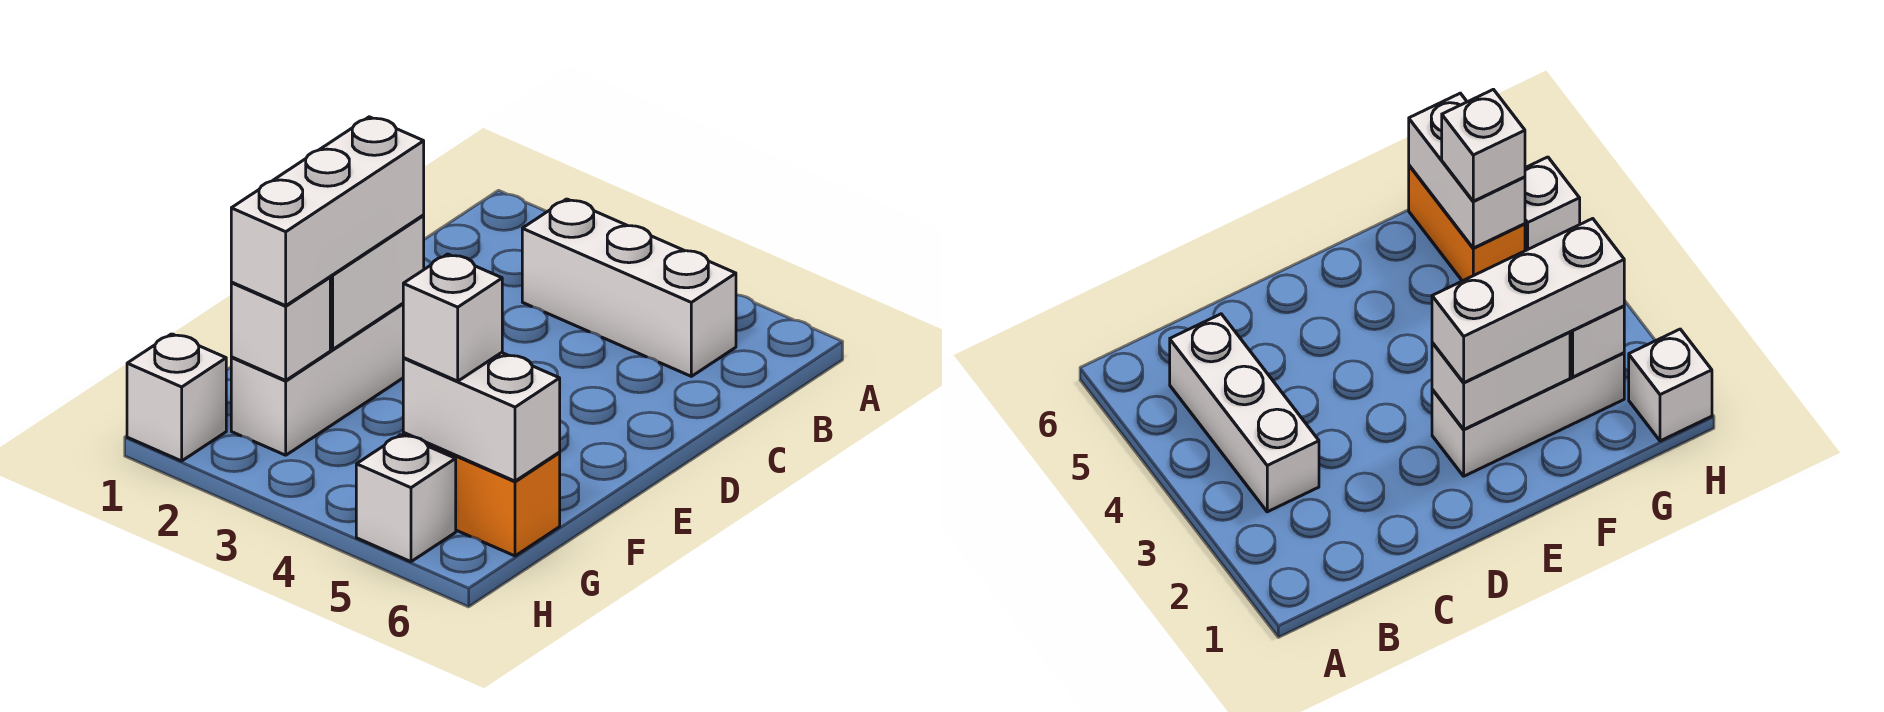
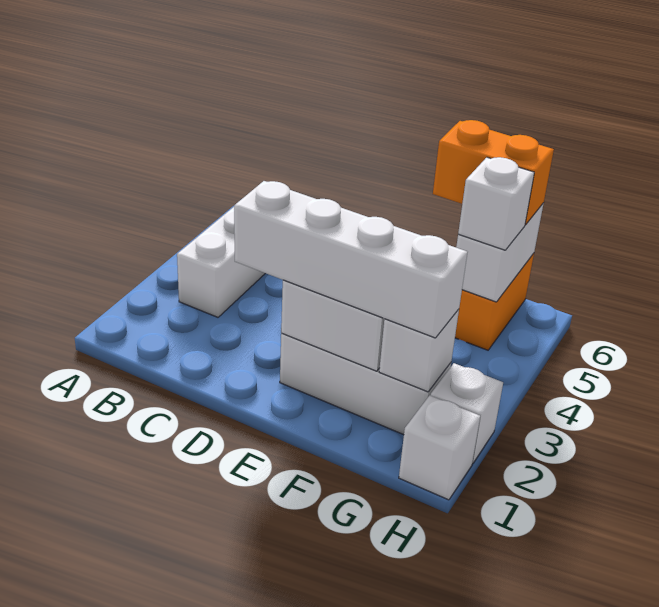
white 1x3 brick [231,117,424,306] -> white 1x4 brick [234,181,467,338]
none -> orange 1x2 brick [433,120,554,225]
white 1x1 brick [356,435,456,562] -> white 1x1 brick moved to [431,363,503,464]

